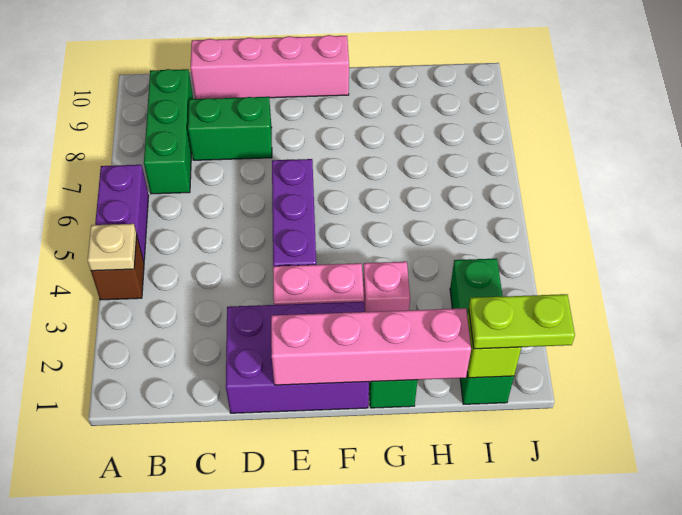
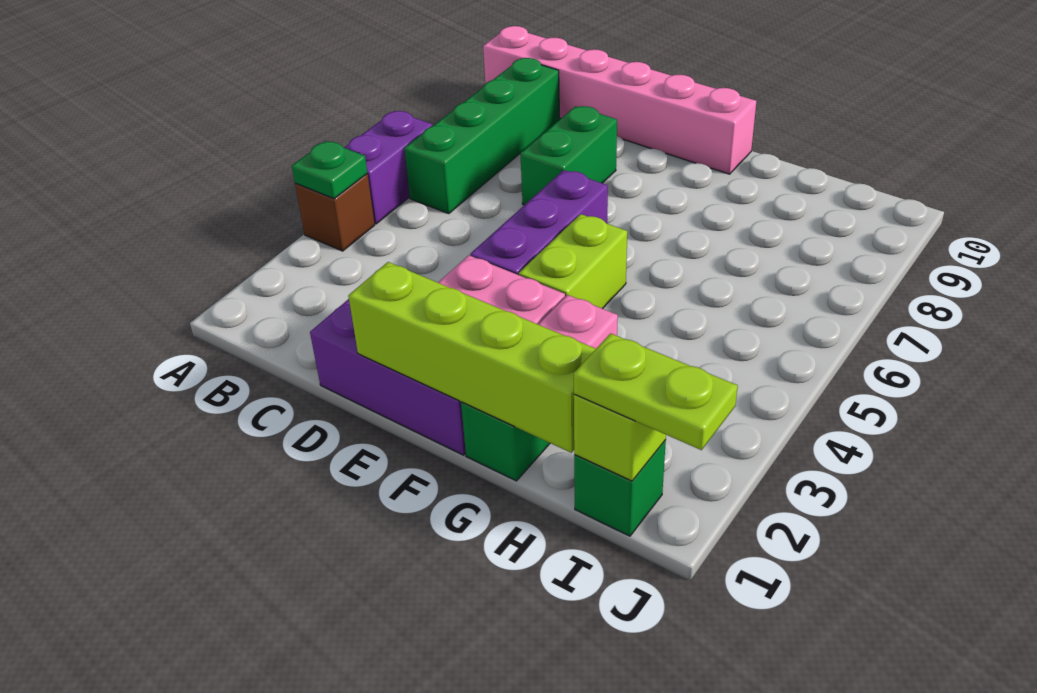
tan 1x1 plate [88,224,137,271] -> green 1x1 plate [292,141,367,199]
green 1x3 brick [144,69,193,194] -> green 1x4 brick [404,58,559,214]
green 1x2 brick [188,97,272,160] -> green 1x2 brick turned to [520,106,617,205]
pink 1x4 brick [191,35,349,99] -> pink 1x6 brick [483,26,756,174]
pink 1x4 brick [271,308,471,385] -> lime 1x4 brick [348,262,596,453]
none -> lime 1x2 brick [519,214,627,309]
green 1x3 brick [450,258,514,404] -> green 1x1 brick [574,440,666,536]

